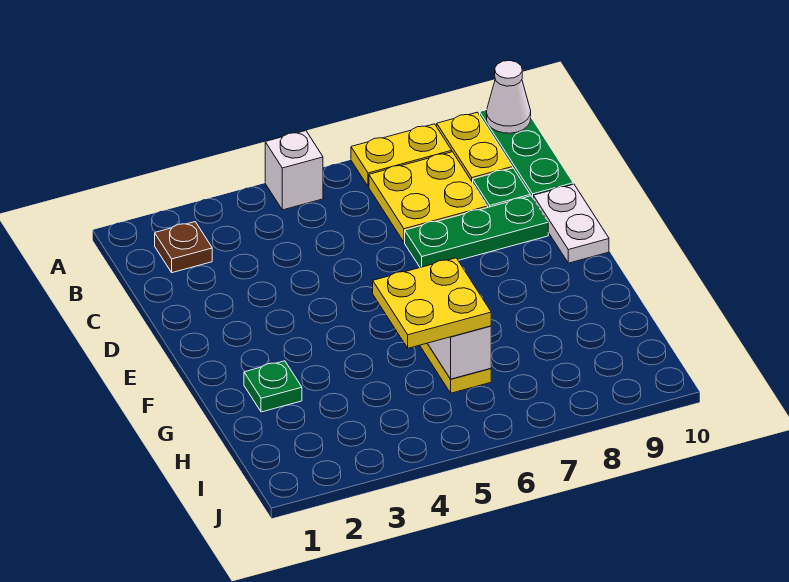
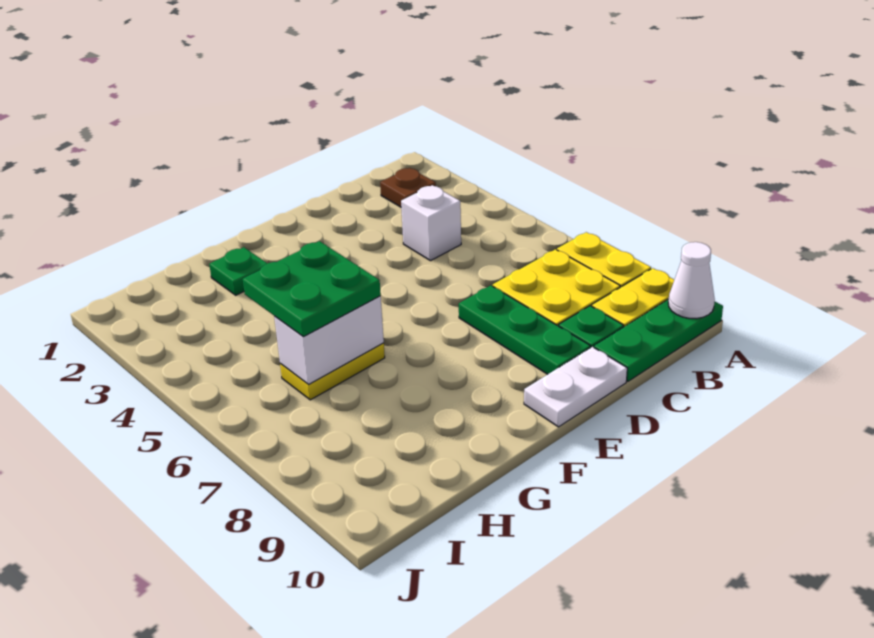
white 1x1 brick [265,131,323,210] -> white 1x1 brick moved to [401,185,461,261]
yellow 2x2 plate [373,258,491,348] -> green 2x2 plate [243,241,381,337]

